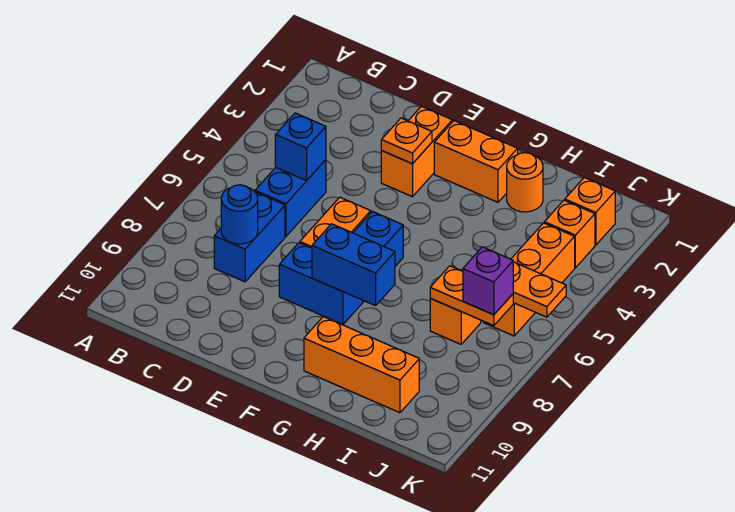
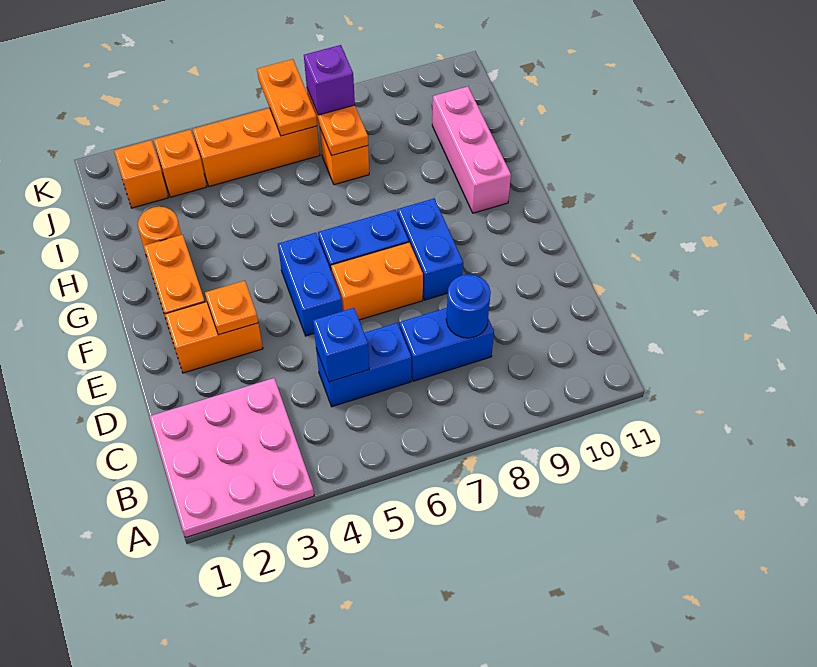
none -> pink 3x3 plate [149,378,314,538]
blue 1x2 brick [312,224,395,306] -> blue 1x2 brick moved to [278,233,343,336]
orange 1x3 brick [304,317,419,413] -> pink 1x3 brick [432,86,511,213]

